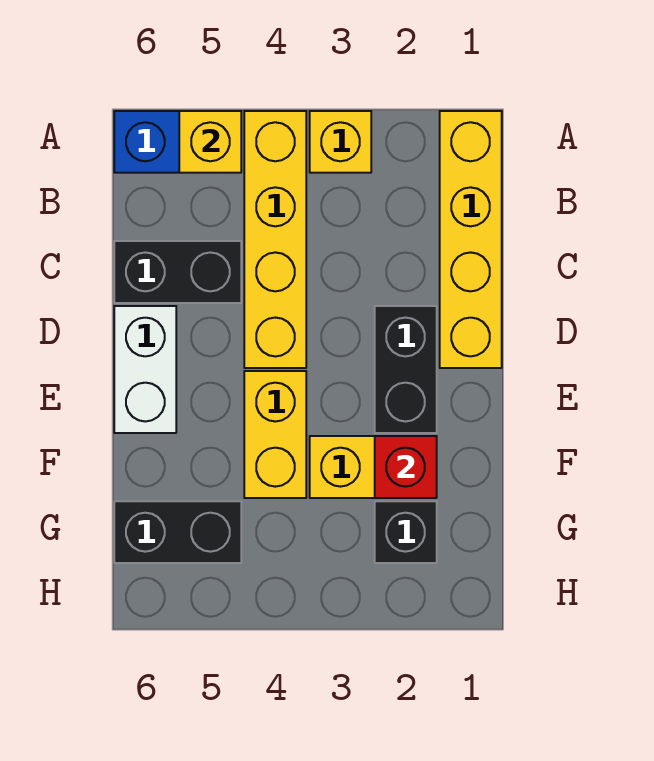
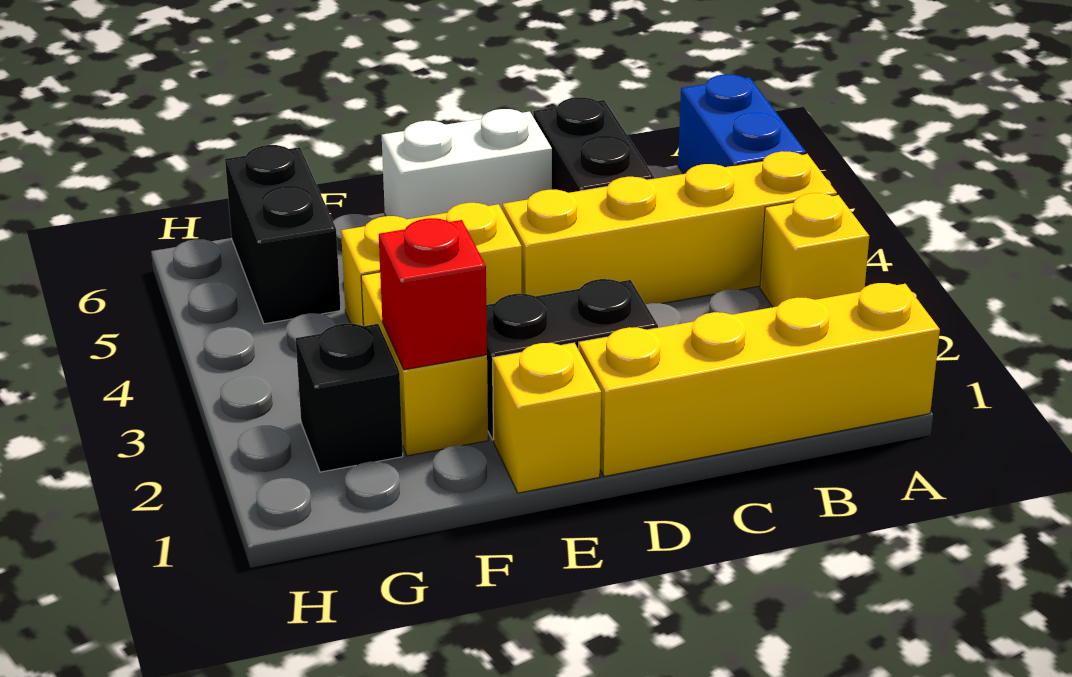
yellow 1x1 brick [179,111,241,173] -> yellow 1x1 brick moved to [493,343,601,493]

